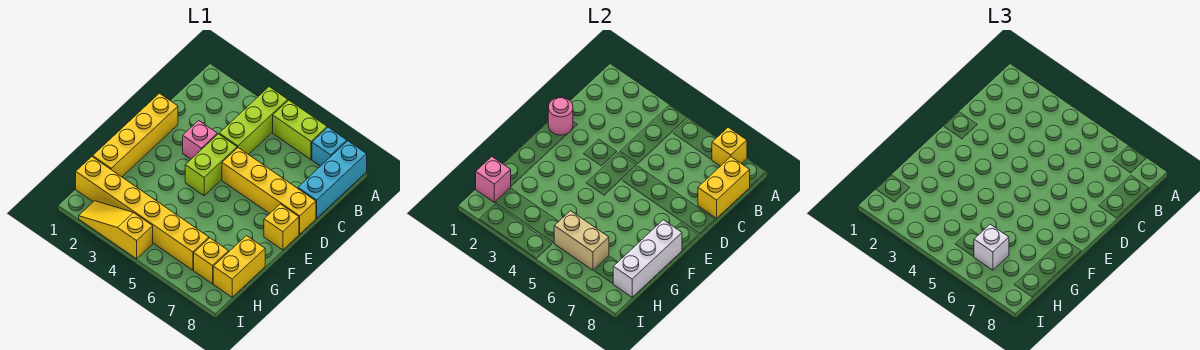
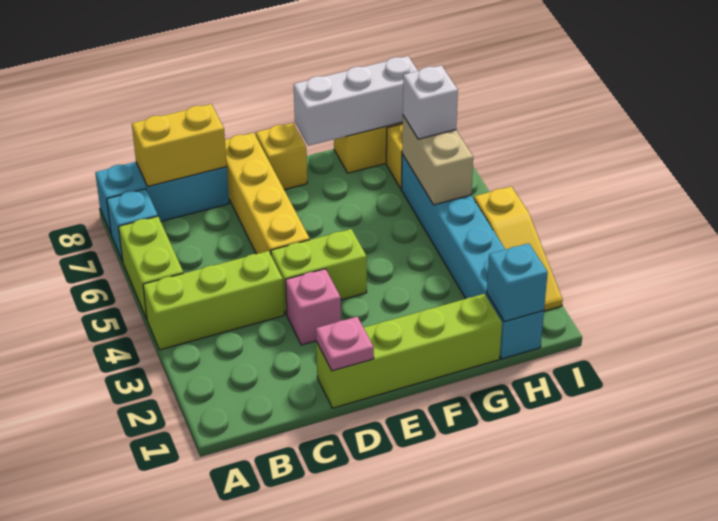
yellow 1x1 brick [712,127,747,166] -> none
yellow 1x4 brick [93,93,178,177] -> lime 1x4 brick [316,294,502,408]
pink 1x1 round brick [548,97,573,135] -> pink 1x1 plate [316,317,374,371]
yellow 1x6 brick [76,157,209,270] -> cyan 1x6 brick [402,154,544,359]
pink 1x1 brick [476,157,511,202] -> cyan 1x1 brick [487,243,548,322]

